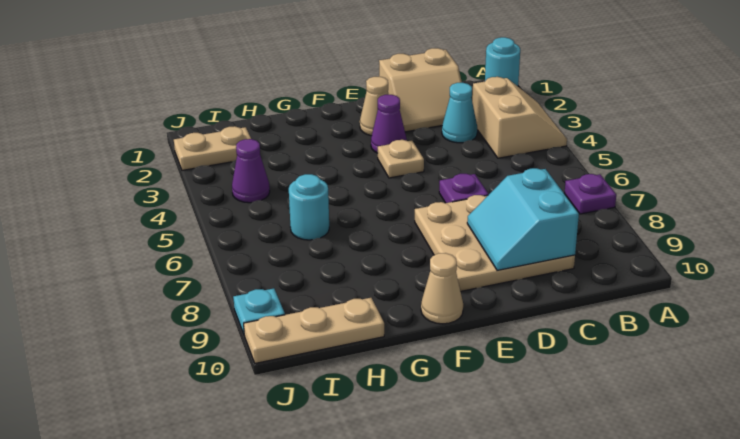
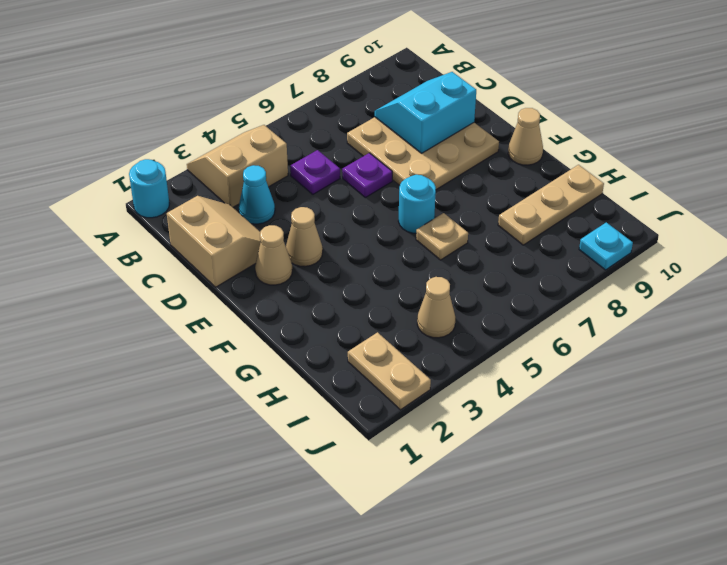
purple 1x1 plate [564,174,616,214] -> purple 1x1 plate moved to [290,150,340,194]
cyan 2x2 slope [467,168,579,270] -> cyan 2x2 slope turned to [375,72,476,153]
purple 1x1 cone [371,95,407,153] -> tan 1x1 cone [286,207,323,267]
tan 1x1 plate [378,140,424,178] -> tan 1x1 plate moved to [416,213,468,260]
cyan 1x1 round brick [289,174,329,240] -> cyan 1x1 round brick moved to [398,175,436,233]
tan 1x3 plate [244,298,384,363] -> tan 1x3 plate turned to [498,165,604,245]
purple 1x1 cone [232,139,270,203] -> tan 1x1 cone [417,277,455,338]

